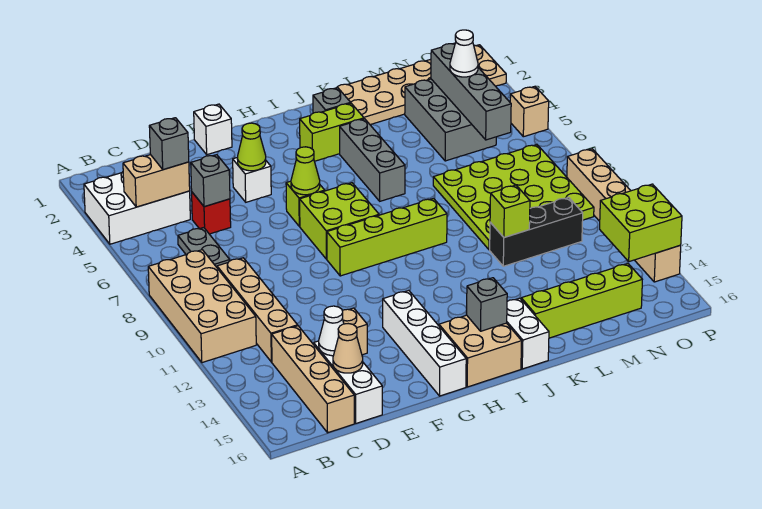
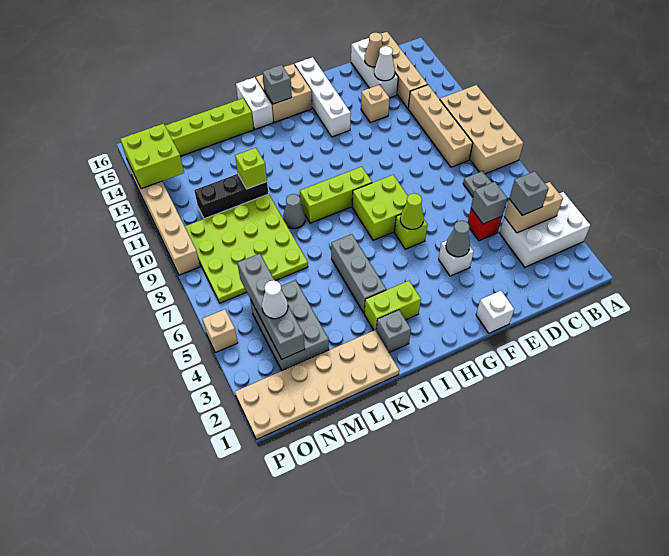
lime 1x1 cone [237,123,266,171] -> grey 1x1 cone [446,221,470,257]
lime 1x4 brick [327,198,447,276] -> lime 1x3 brick [300,167,372,223]
none -> grey 1x1 cone [283,194,305,229]

